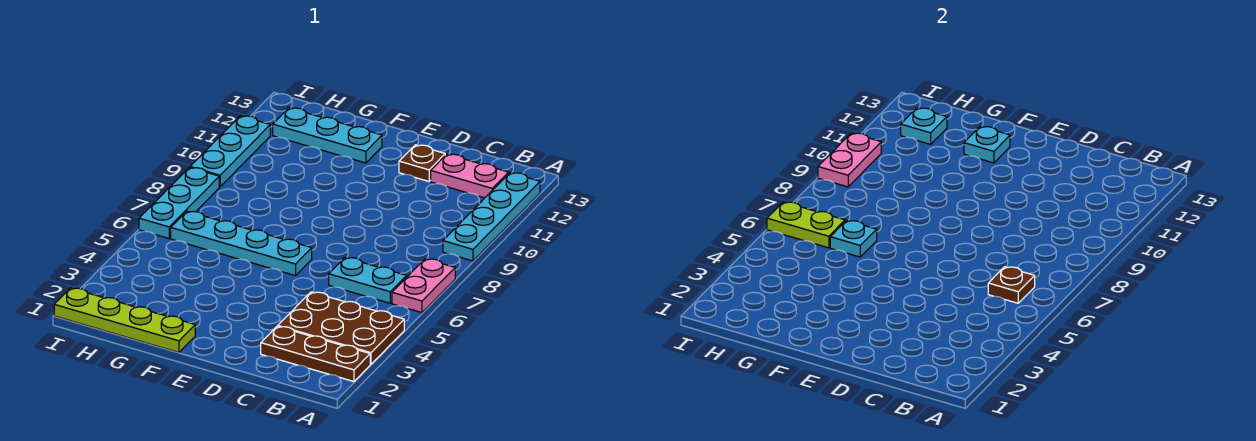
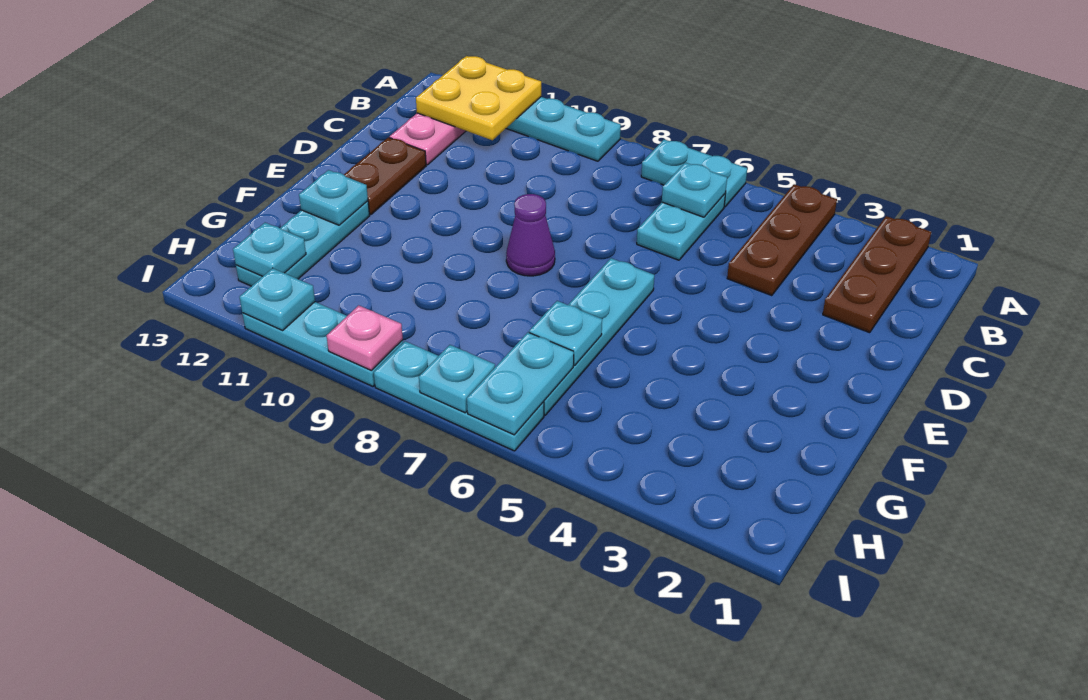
brown 2x3 plate [278,292,404,364] -> brown 1x3 plate [727,184,837,296]
pink 1x2 plate [392,259,455,313] -> cyan 1x2 plate [641,139,747,207]
none -> yellow 2x2 plate [416,56,541,140]
brown 1x1 plate [988,267,1035,303] -> cyan 1x1 plate [662,162,727,217]
brown 1x1 plate [399,145,445,181] -> brown 1x2 plate [344,137,426,215]
none -> purple 1x1 cone [506,194,555,276]
lime 1x4 plate [54,288,195,352] -> none
lime 1x2 plate [767,202,845,248] -> cyan 1x2 plate [467,332,574,435]
none -> cyan 1x1 plate [419,345,495,413]
pink 1x2 plate [818,133,881,187] -> pink 1x1 plate [327,305,403,371]
none -> cyan 1x1 plate [240,268,315,330]

